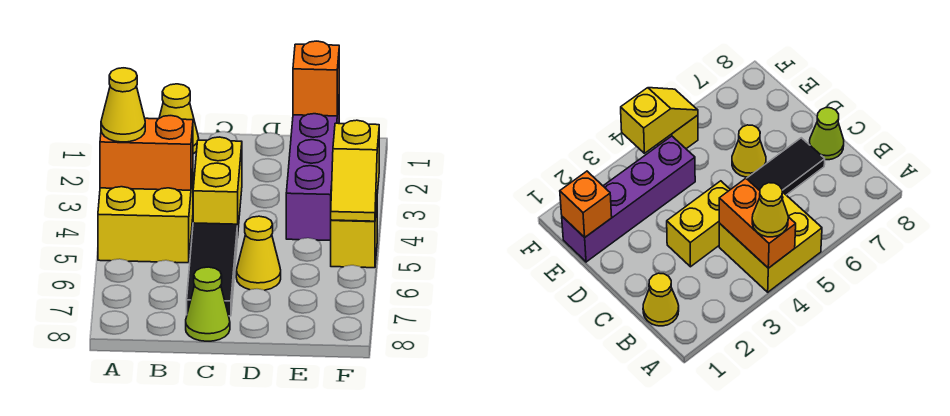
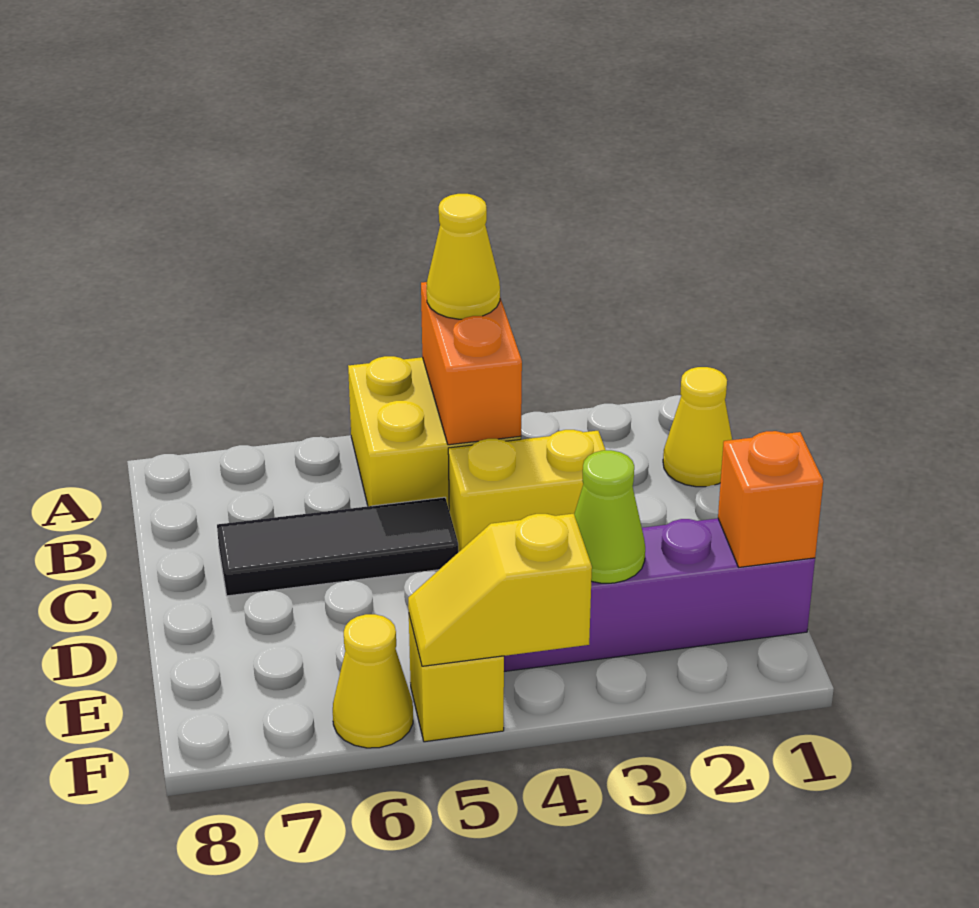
lime 1x1 cone [186,267,230,341] -> lime 1x1 cone moved to [574,450,645,583]
yellow 1x1 cone [236,216,281,290] -> yellow 1x1 cone moved to [333,614,413,748]

